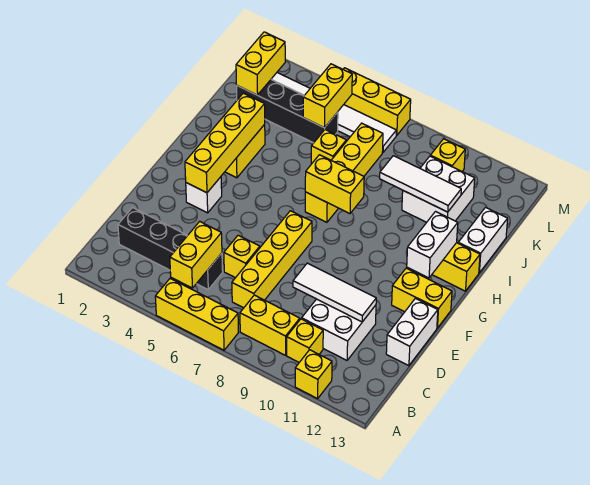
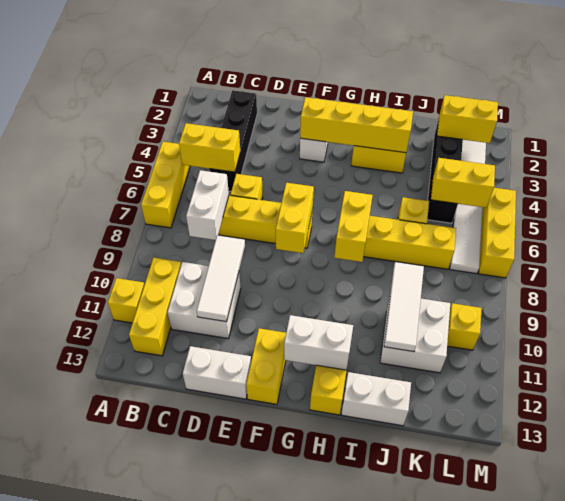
yellow 1x2 brick [240,295,300,355] -> yellow 1x2 brick moved to [276,183,314,253]
yellow 1x1 brick [287,319,323,362] -> yellow 1x3 brick [129,258,181,356]
none -> white 1x2 brick [186,170,229,240]

